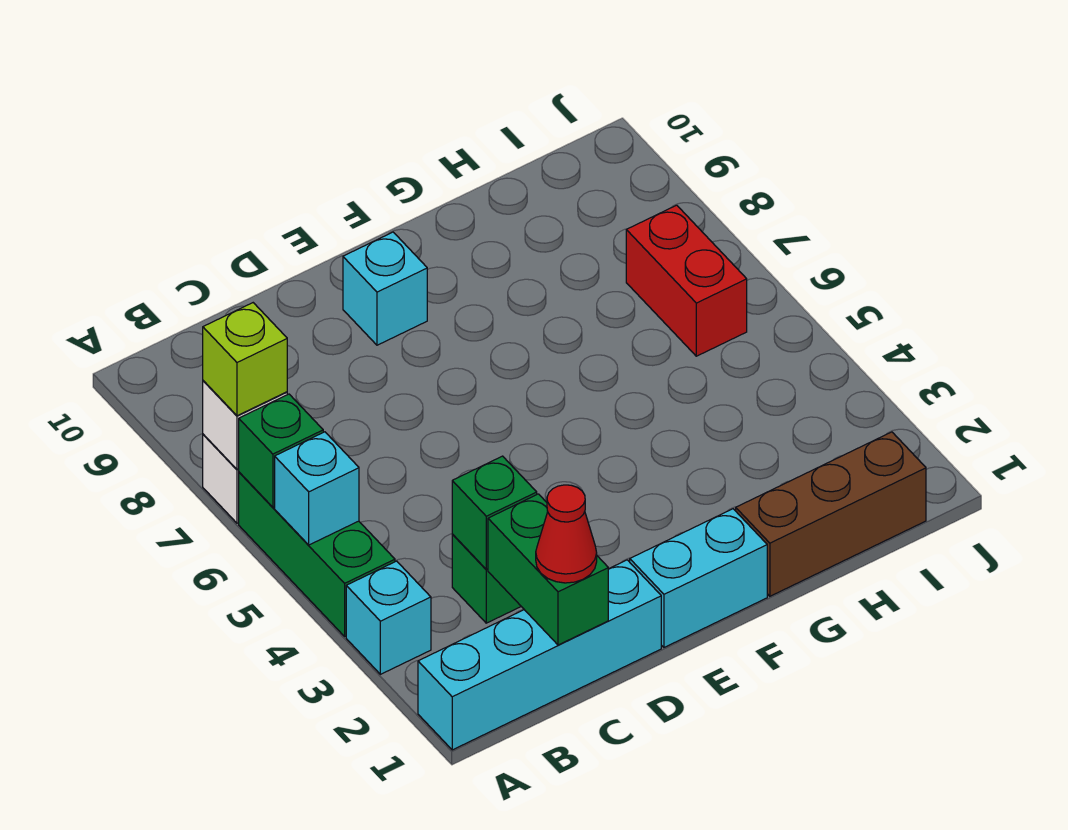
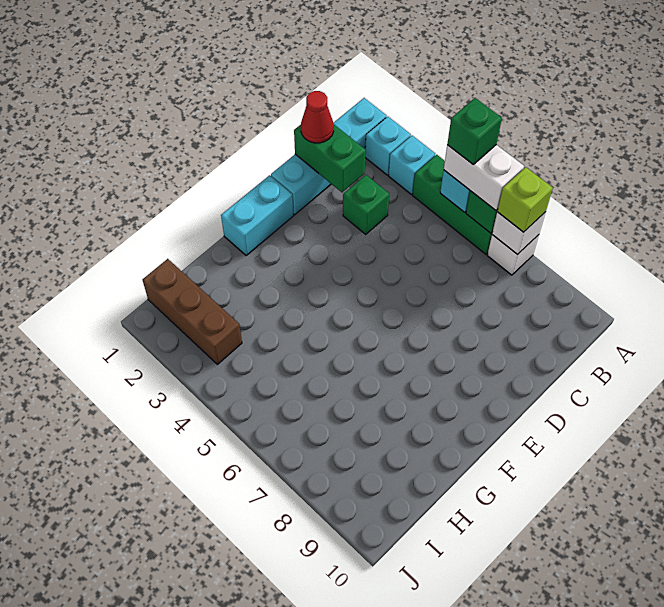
none -> white 1x2 brick [444,145,524,210]
green 1x1 brick [452,456,537,569] -> green 1x1 brick moved to [447,98,502,164]
cyan 1x1 brick [343,232,427,345] -> cyan 1x1 brick moved to [365,117,411,175]
brown 1x3 brick [736,432,926,596] -> brown 1x3 brick turned to [142,259,242,364]
red 1x2 brick [626,205,747,356] -> none

